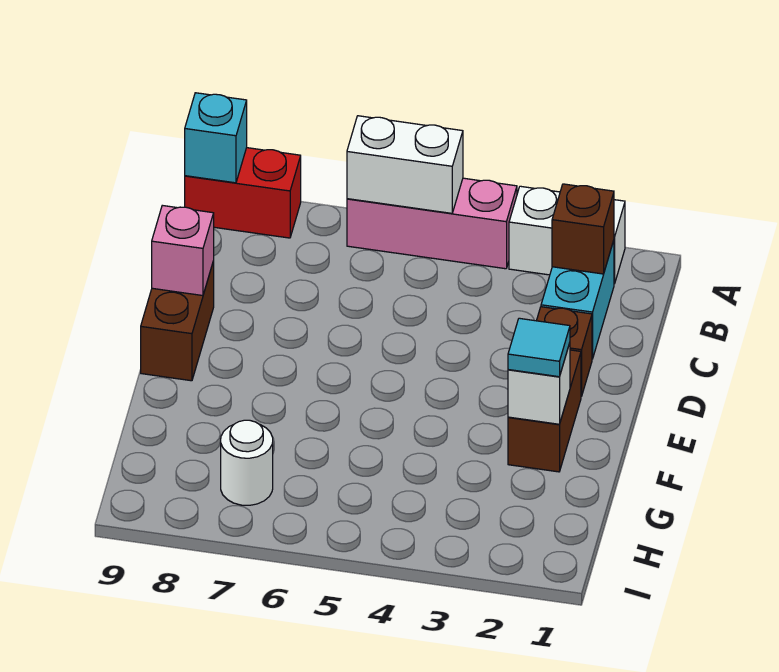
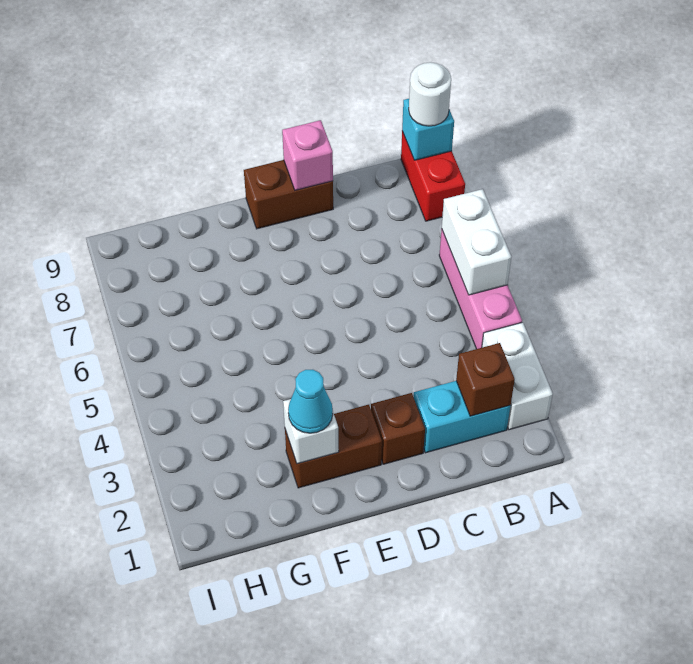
cyan 1x1 tile [508,318,570,377] -> cyan 1x1 cone [288,370,333,433]
white 1x1 round brick [221,420,273,505] -> white 1x1 round brick moved to [409,62,451,126]

